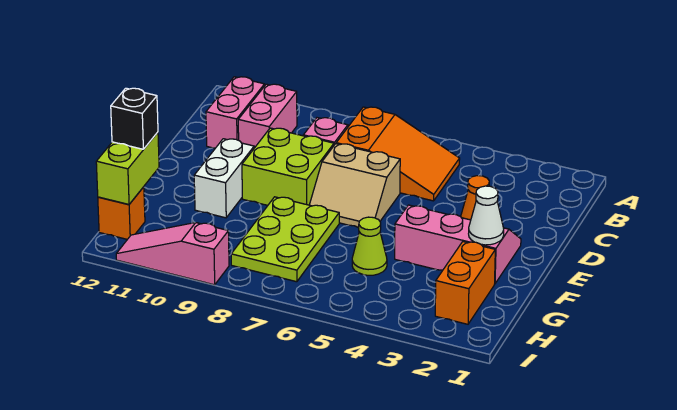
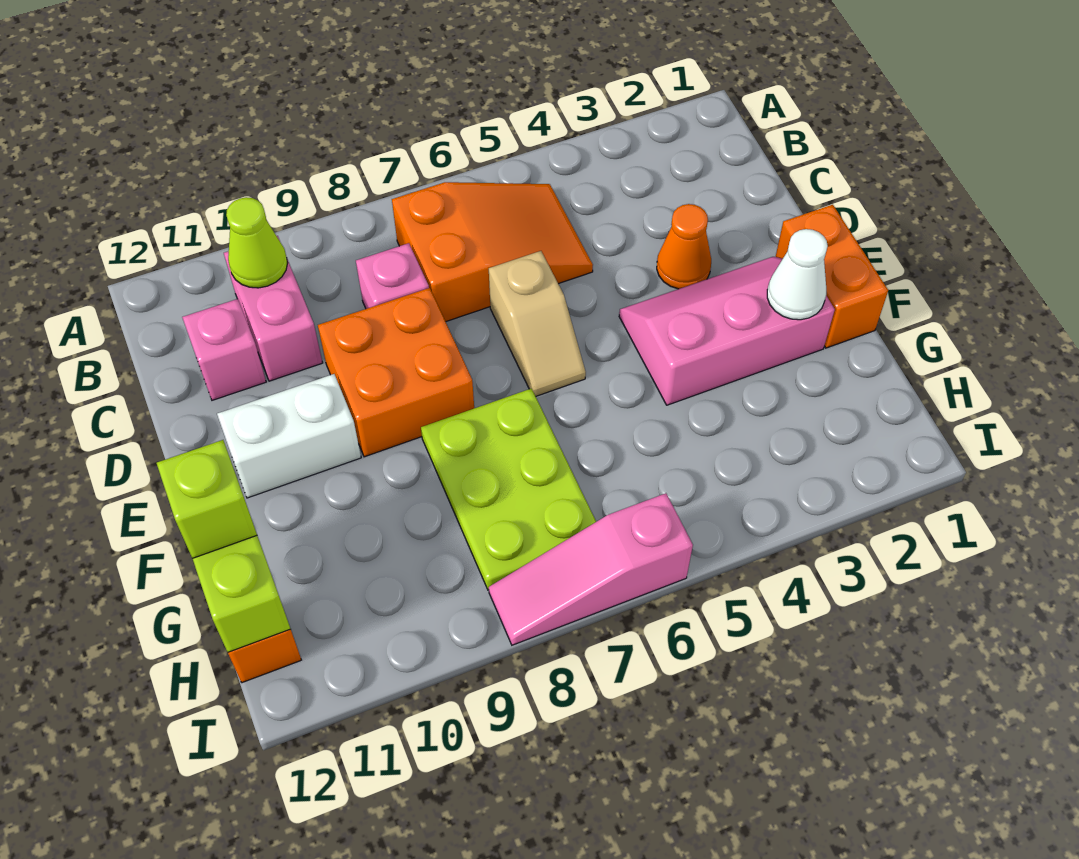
pink 1x2 brick [206,77,265,148] -> pink 1x1 brick [182,299,266,400]
tan 2x2 slope [310,144,400,228] -> tan 1x2 slope [489,251,586,396]
lime 2x2 brick [242,128,334,205] -> orange 2x2 brick [318,288,474,457]
white 1x2 brick [194,139,254,218] -> white 1x2 brick turned to [217,374,361,498]
orange 1x2 brick [435,242,495,324] -> orange 1x2 brick moved to [776,205,888,348]
lime 1x1 cone [352,217,387,275] -> lime 1x1 cone moved to [226,197,287,288]
black 1x1 brick [111,88,158,149] -> lime 1x1 brick [157,440,257,558]
pink 1x3 slope [116,223,229,285] -> pink 1x3 slope moved to [489,493,693,645]

